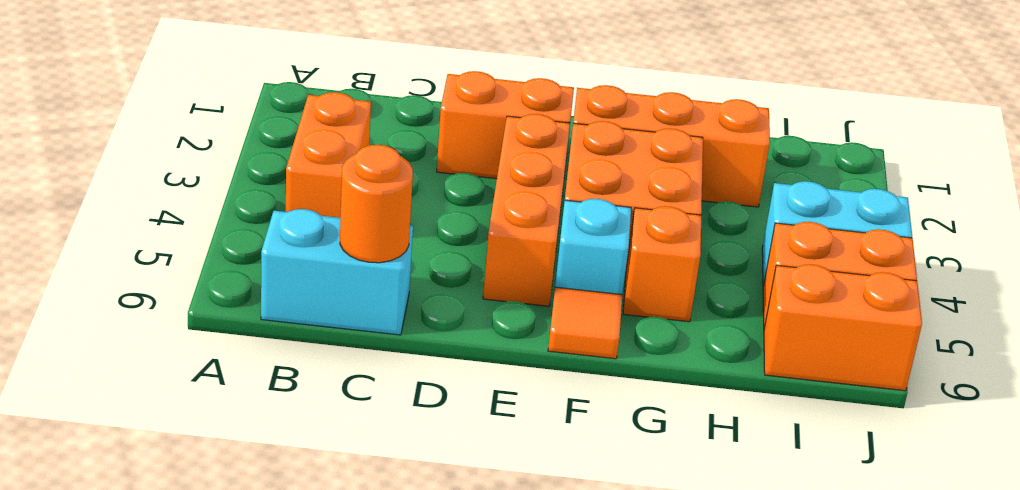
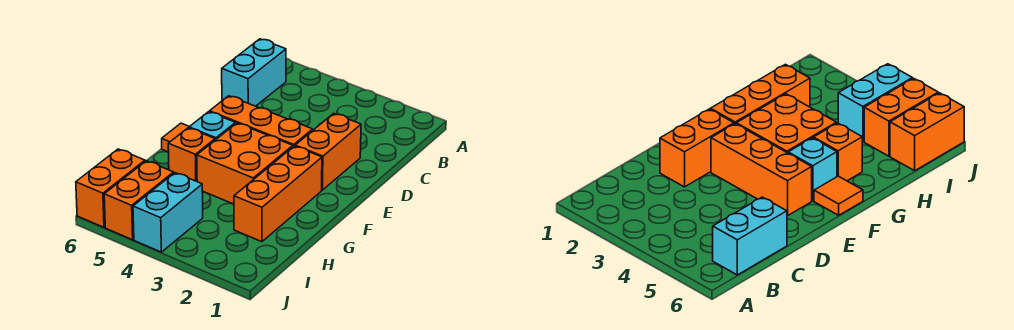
orange 1x2 brick [286,92,371,218] -> none
orange 1x1 round brick [340,145,413,263] -> none

